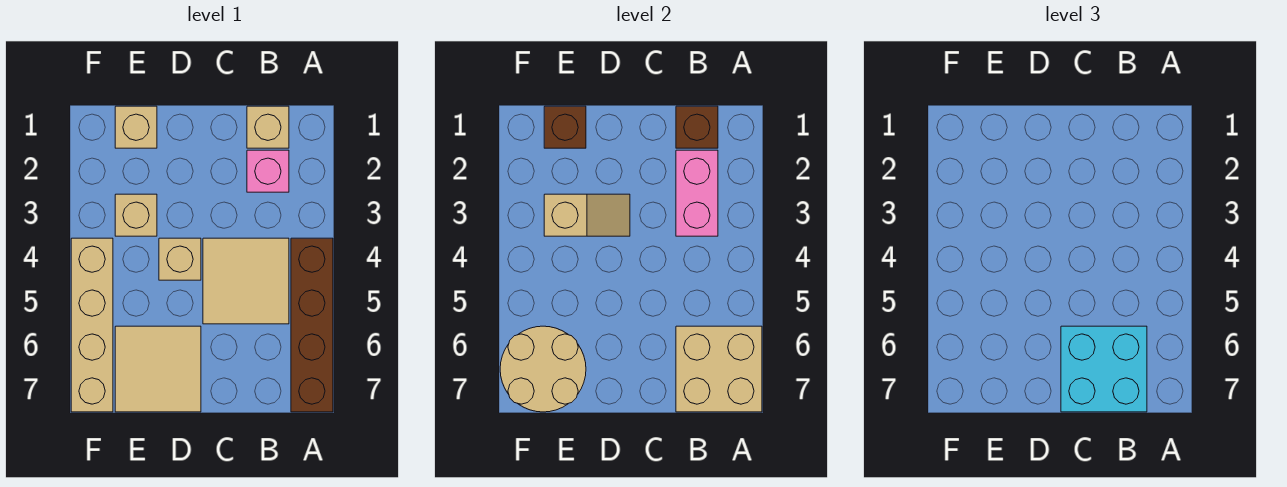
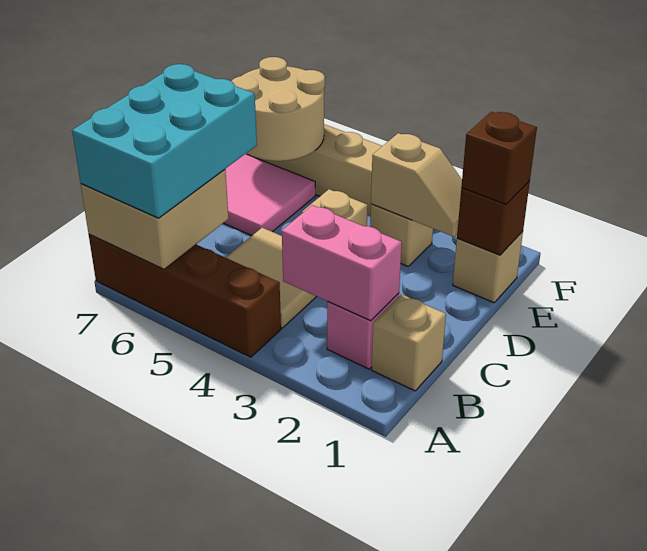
brown 1x1 brick [676,106,718,148] -> brown 1x1 brick moved to [461,112,537,204]
cyan 2x2 brick [1061,326,1147,412] -> cyan 2x3 brick [72,64,257,218]
tan 1x2 slope [544,194,630,236] -> tan 1x2 slope turned to [371,133,462,237]
tan 2x2 tile [115,326,201,412] -> pink 2x2 tile [224,154,315,236]

